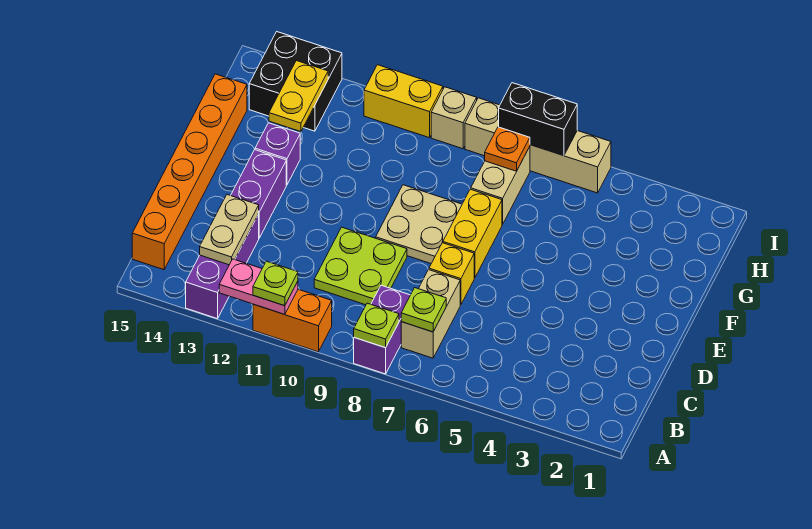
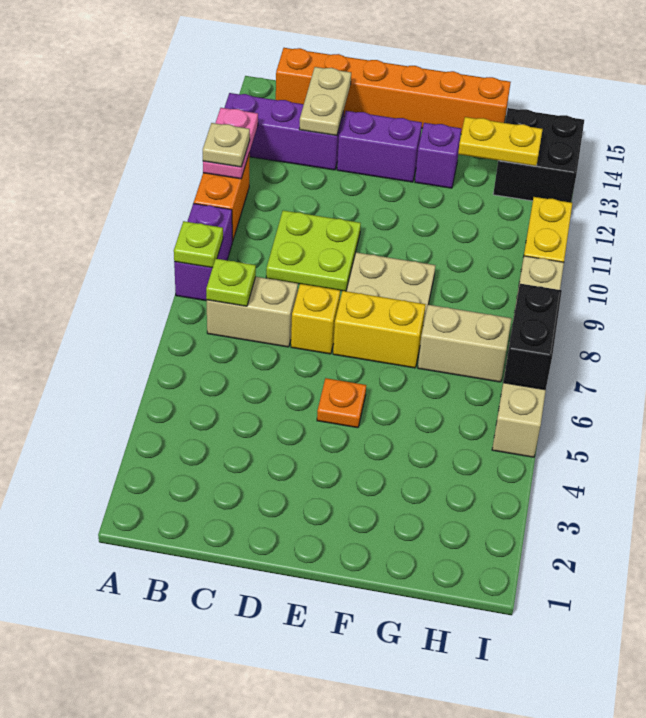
purple 1x2 brick [354,285,410,374] -> purple 1x2 brick turned to [174,203,232,301]
lime 1x1 plate [253,261,298,306] -> tan 1x1 plate [203,123,250,167]
tan 1x2 plate [200,195,259,265] -> tan 1x2 plate turned to [299,67,351,136]
orange 1x1 plate [485,127,530,171] -> orange 1x1 plate moved to [317,378,366,428]

